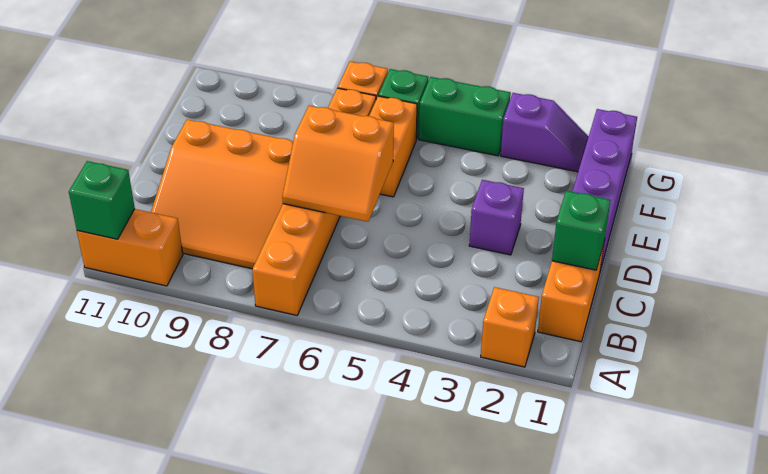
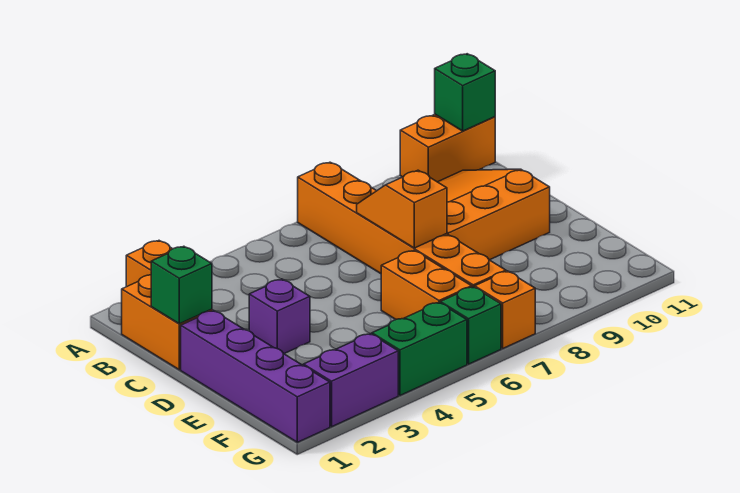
orange 2x2 slope [282,106,394,222] -> orange 1x2 slope [357,170,447,248]
purple 1x2 slope [501,93,589,172] -> purple 1x2 brick [303,334,398,427]

